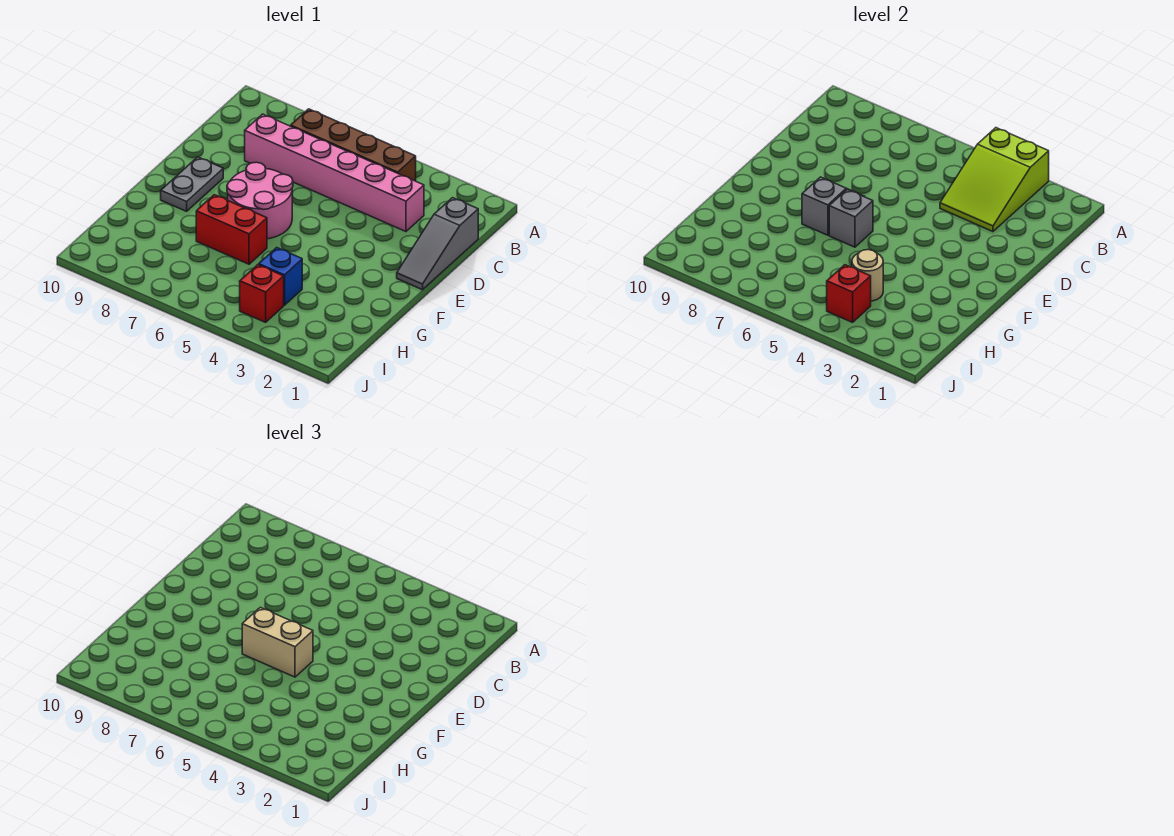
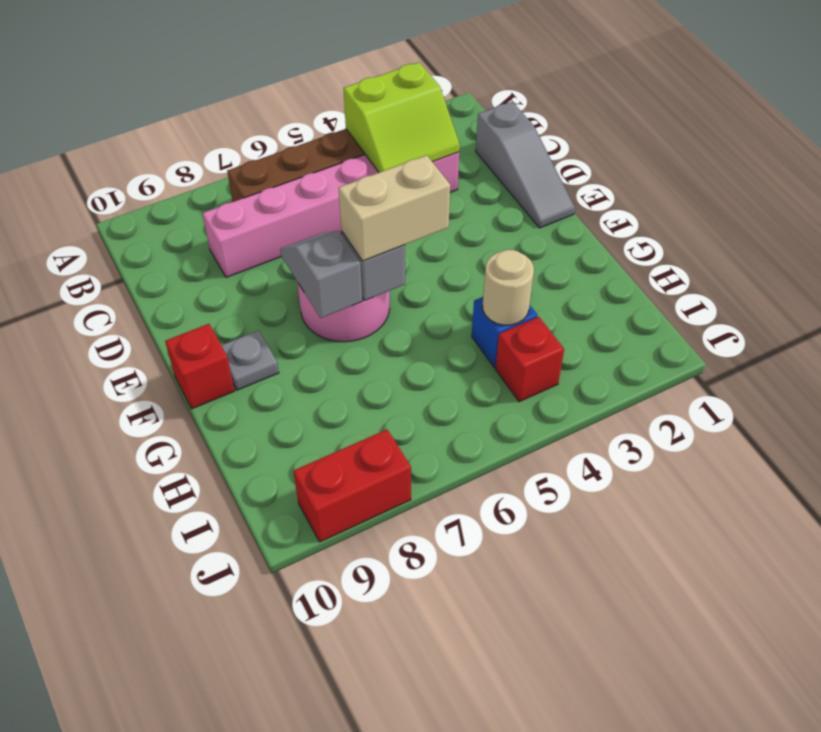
lime 2x3 slope [940,128,1049,232] -> lime 2x2 slope [343,62,460,172]
grey 1x2 plate [161,157,223,211] -> grey 1x1 plate [221,330,279,390]
red 1x2 brick [196,195,267,264] -> red 1x2 brick moved to [294,430,411,542]
red 1x1 brick [827,265,871,322] -> red 1x1 brick moved to [165,324,234,409]

